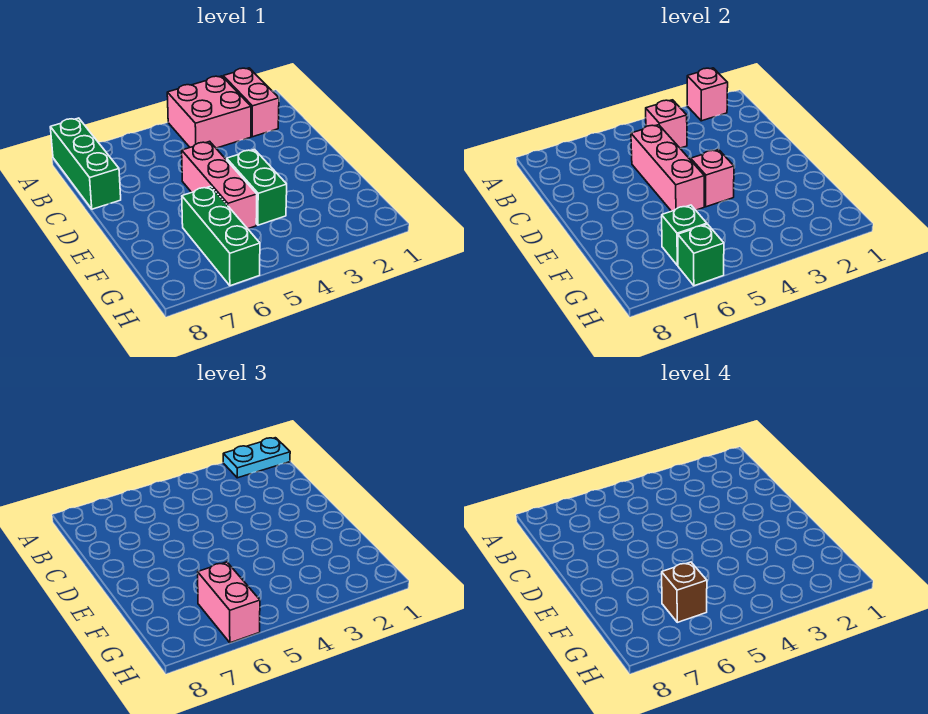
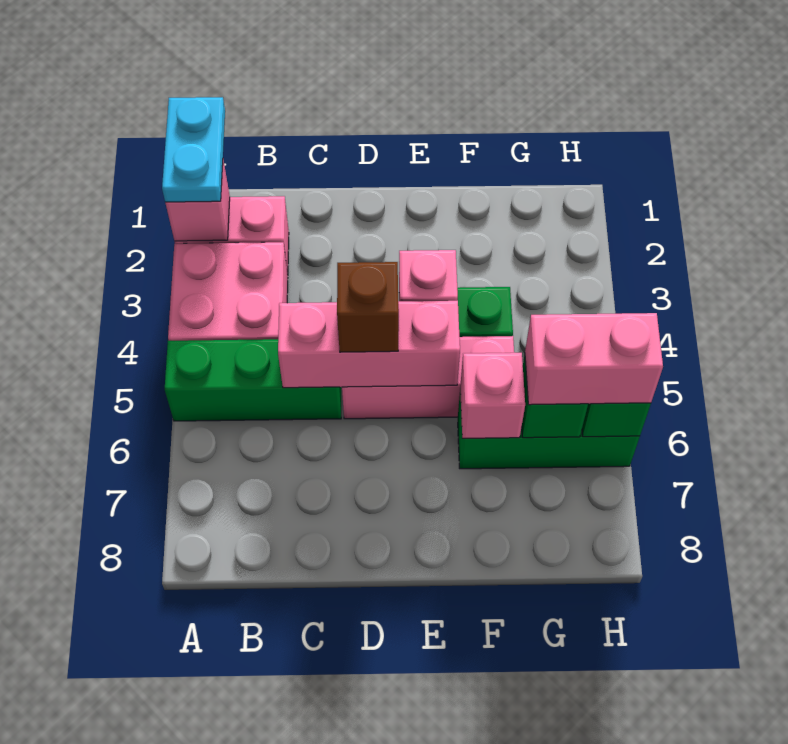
green 1x3 brick [50,118,121,209] -> green 1x3 brick moved to [165,339,341,421]
pink 1x1 brick [646,100,687,148] -> pink 1x1 brick moved to [460,353,525,438]
brown 1x1 brick [662,562,707,622] -> brown 1x1 brick moved to [337,262,399,352]

